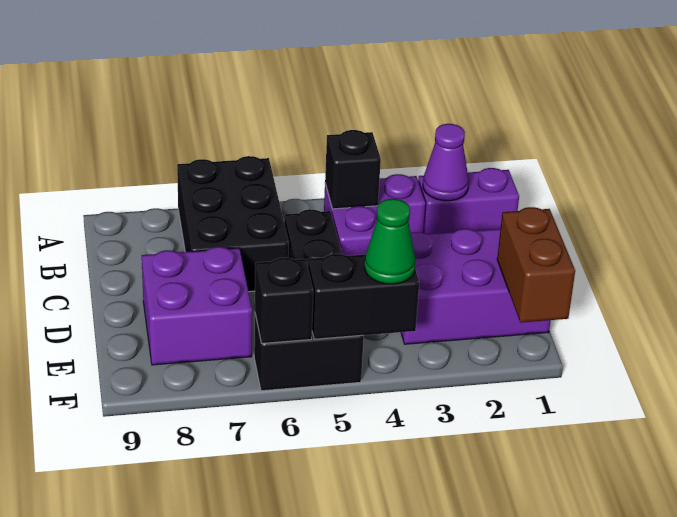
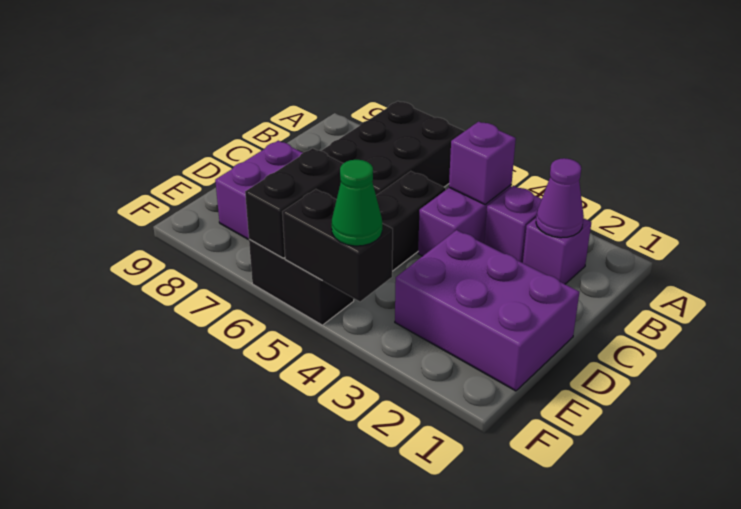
purple 1x2 brick [418,168,519,234] -> purple 1x1 brick [523,218,591,284]
black 1x1 brick [325,130,381,209] -> purple 1x1 brick [449,122,516,205]
brown 1x2 brick [497,207,575,323] -> none
black 1x1 brick [255,258,313,344] -> black 1x2 brick [245,148,343,258]

